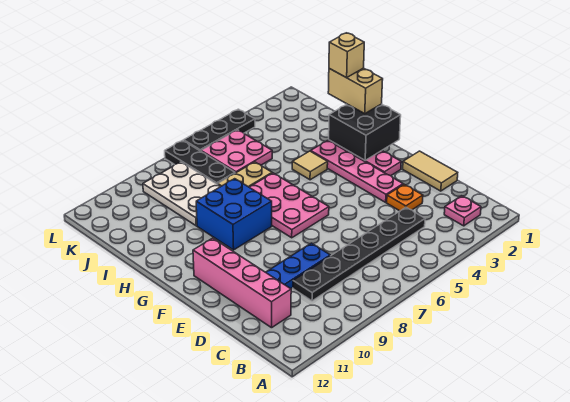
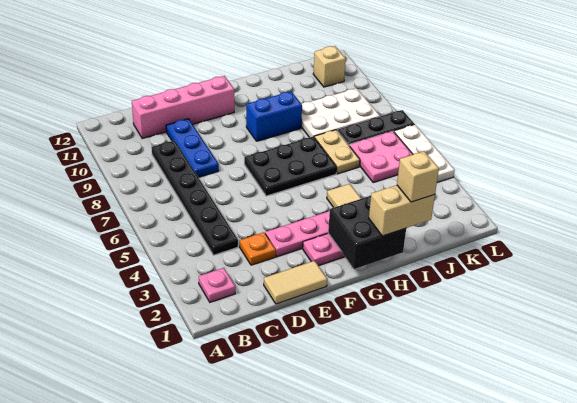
pink 2x3 plate [249,173,329,238] -> black 2x3 plate [244,137,337,196]
blue 2x2 brick [196,179,272,250] -> blue 1x2 brick [246,91,302,141]
none -> tan 1x1 brick [313,46,346,87]
black 1x3 plate [184,109,255,151] -> white 1x3 plate [394,124,455,182]

